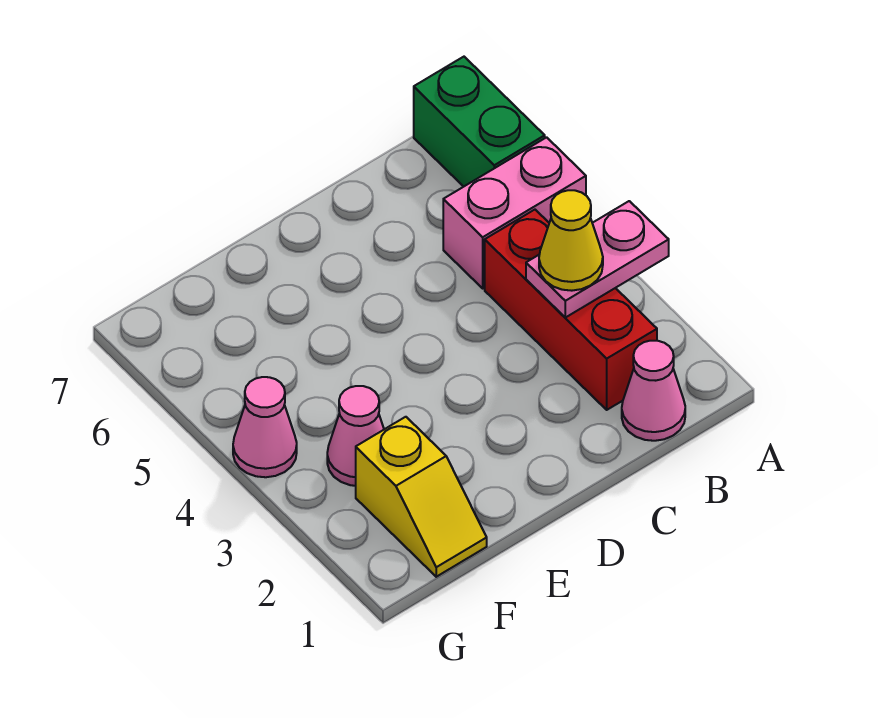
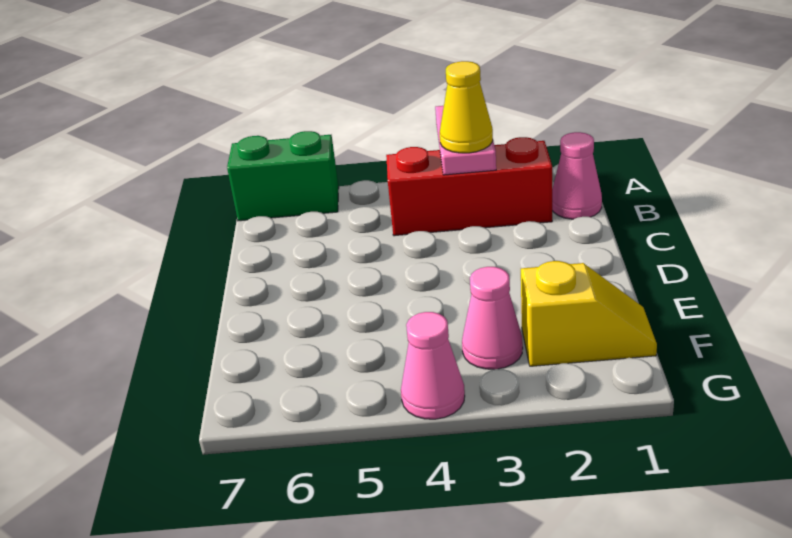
pink 1x2 brick [443,137,586,288] -> none

